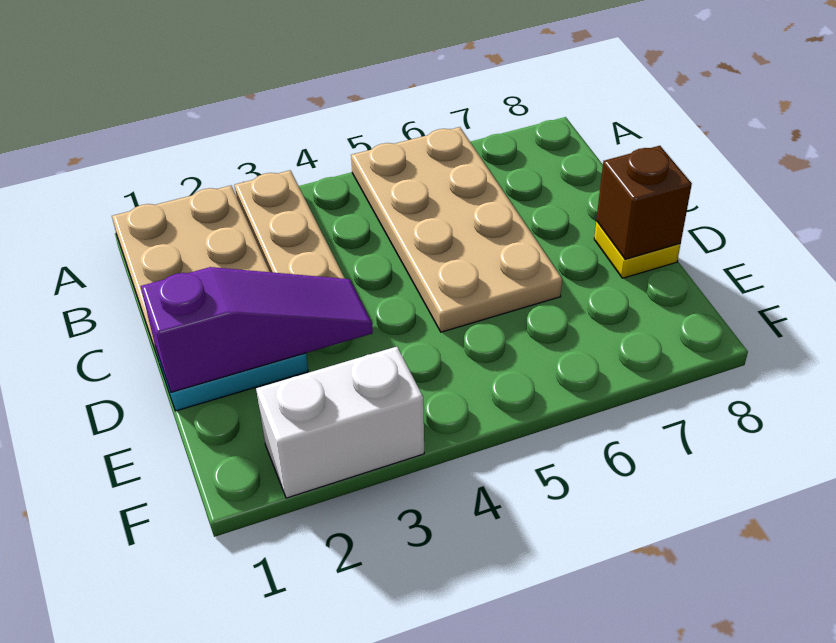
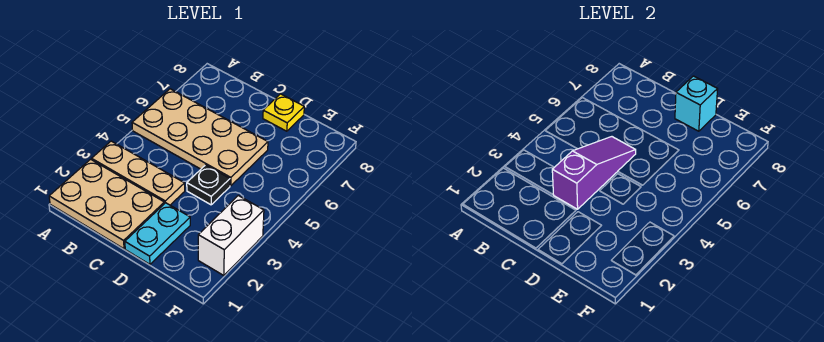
purple 1x3 slope [141,267,373,392] -> purple 1x3 slope moved to [552,137,636,209]
none -> black 1x1 plate [187,165,230,205]
brown 1x1 brick [596,146,692,259] -> cyan 1x1 brick [675,76,718,131]

